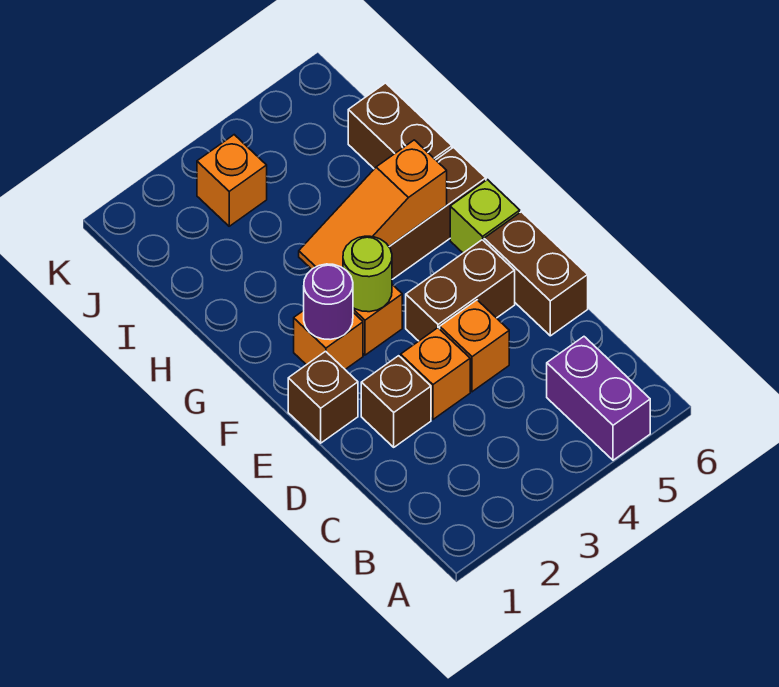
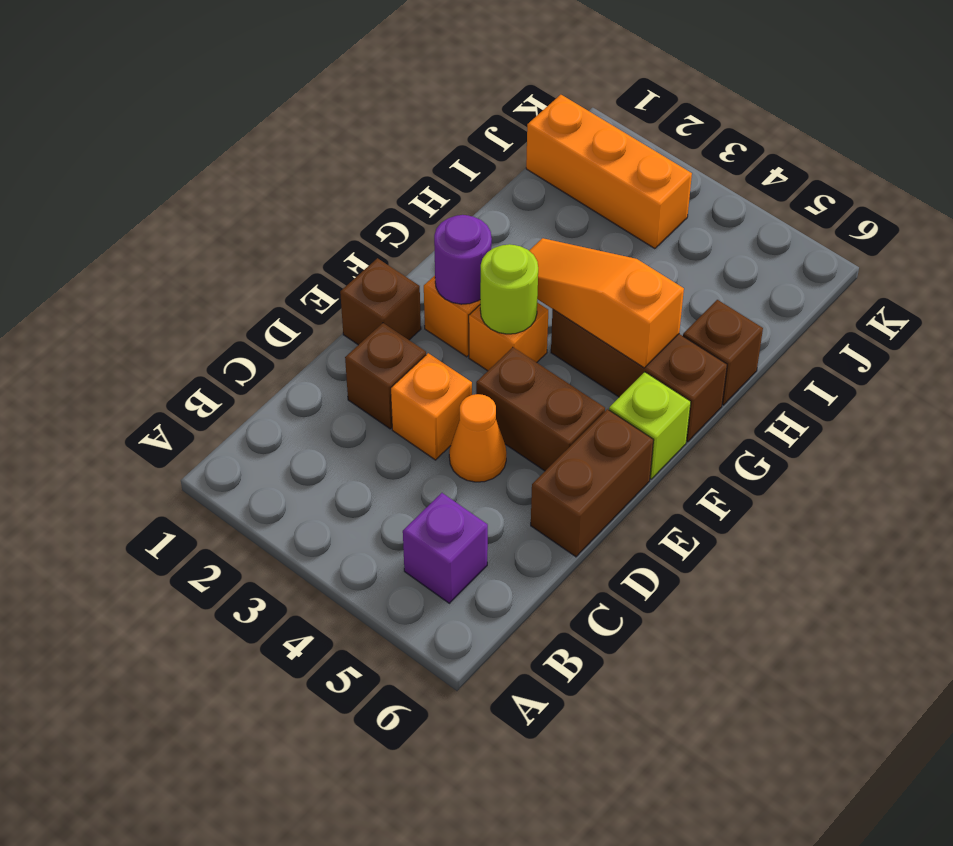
purple 1x2 brick [547,337,650,460] -> purple 1x1 brick [403,493,488,603]
orange 1x1 brick [440,300,509,392] -> orange 1x1 cone [449,394,506,482]
brown 1x2 brick [348,83,452,169] -> brown 1x1 brick [683,300,763,405]
orange 1x1 brick [197,135,267,226] -> orange 1x3 brick [526,95,692,249]

